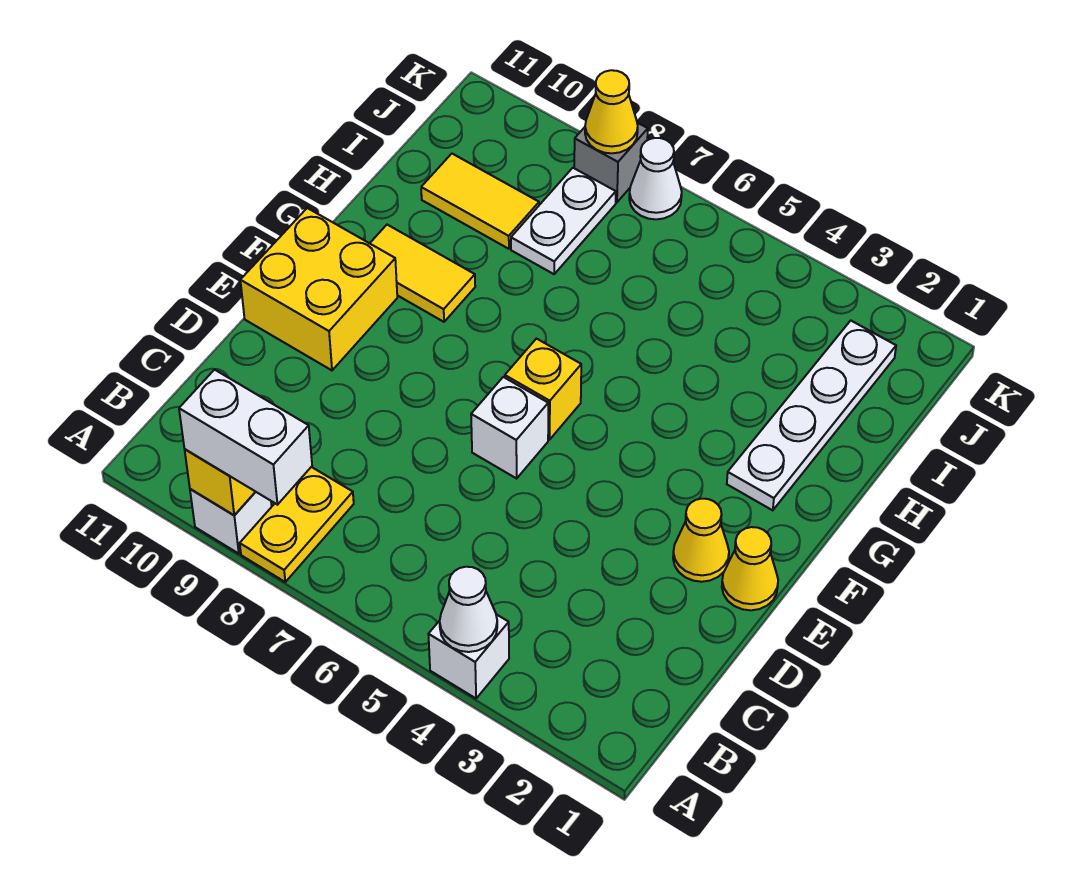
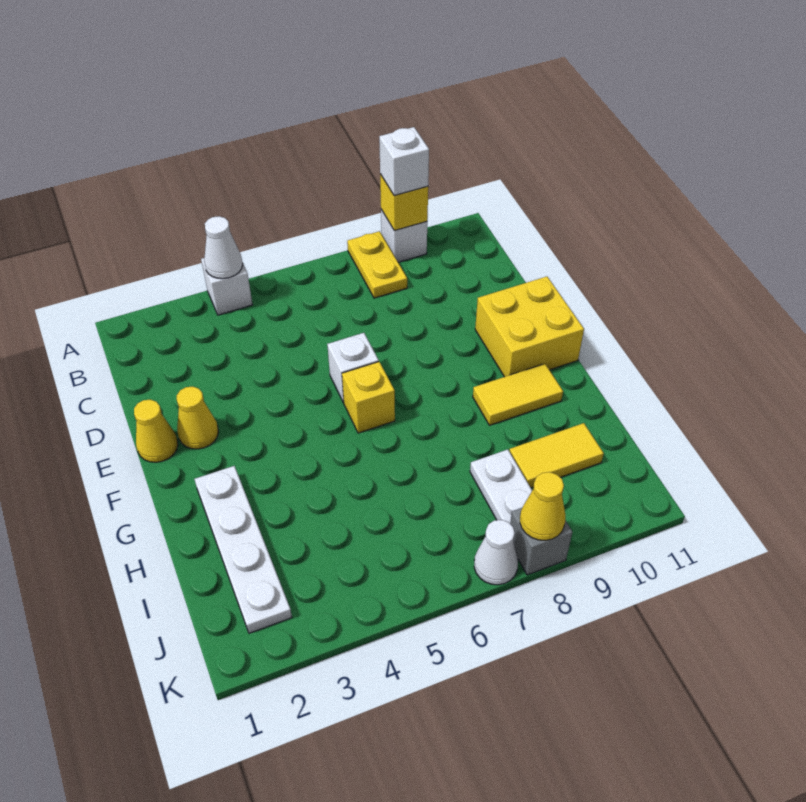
white 1x2 brick [179,370,312,505] -> white 1x1 brick [379,127,429,196]

